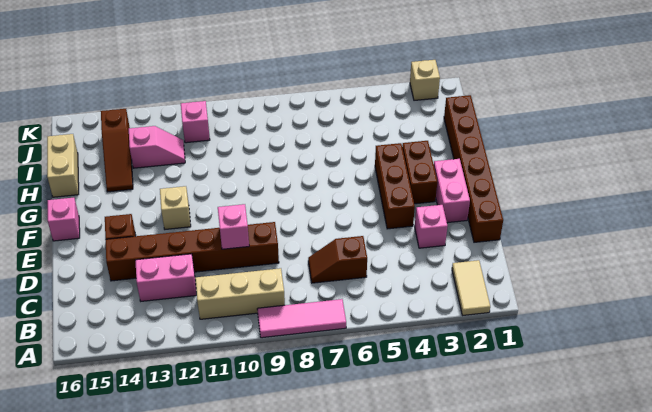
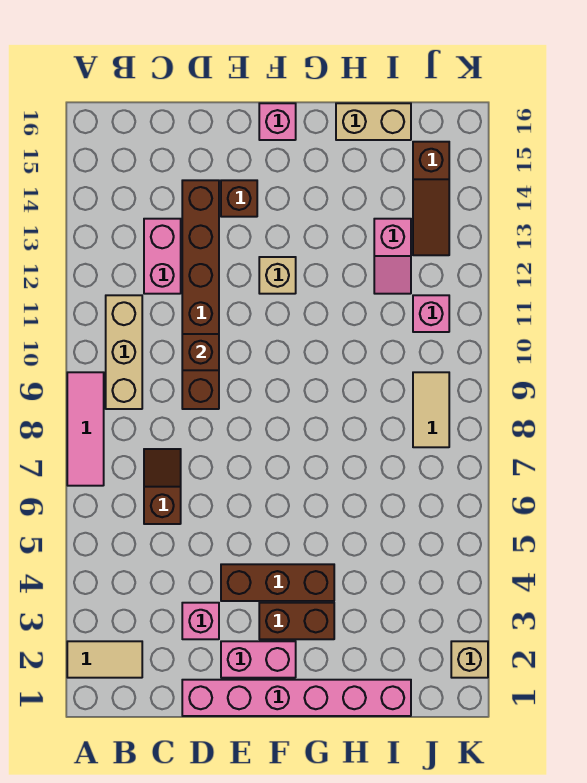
brown 1x6 brick [444,95,503,242] -> pink 1x6 brick [182,680,411,716]
pink 1x1 brick [218,204,249,249] -> brown 1x1 brick [182,334,219,370]
brown 1x3 slope [101,109,133,192] -> brown 1x3 slope turned to [413,142,449,255]
none -> tan 1x2 tile [413,372,449,447]

